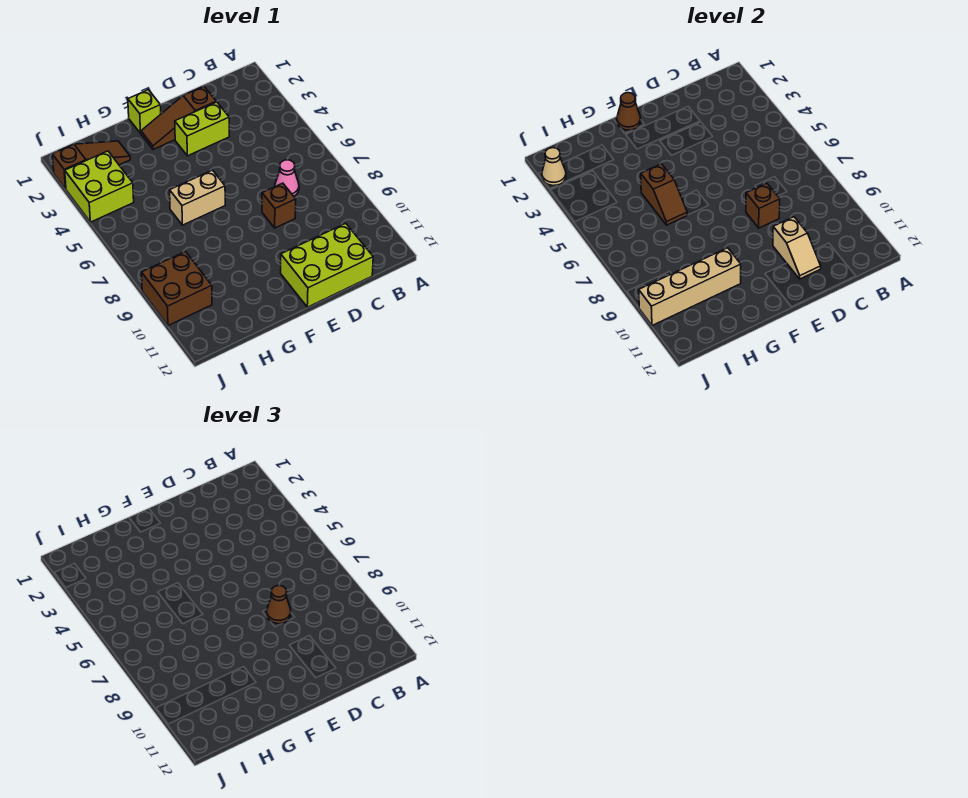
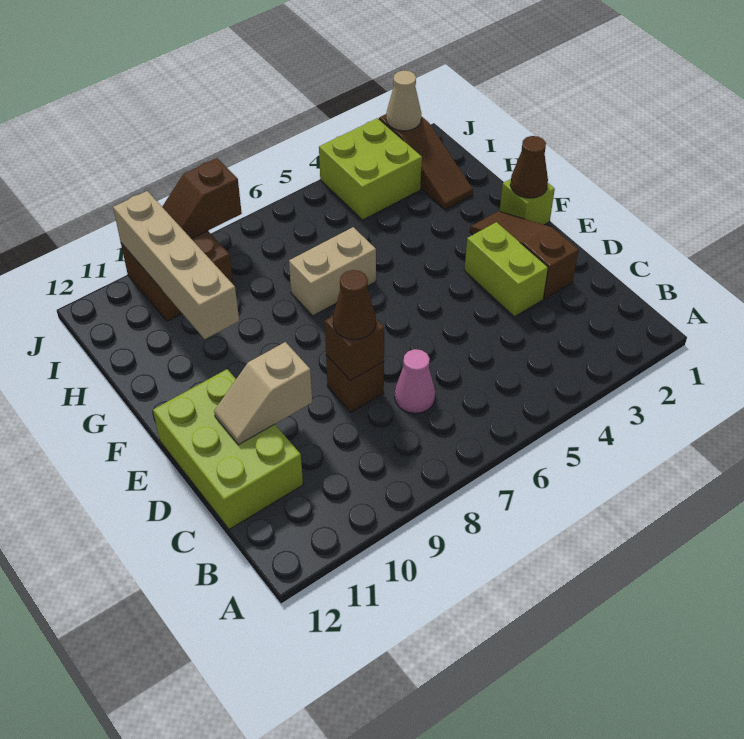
tan 1x2 brick [170,170,225,225] -> tan 1x2 brick turned to [289,227,376,316]
brown 1x2 slope [641,164,687,225] -> brown 1x2 slope moved to [162,158,242,239]

